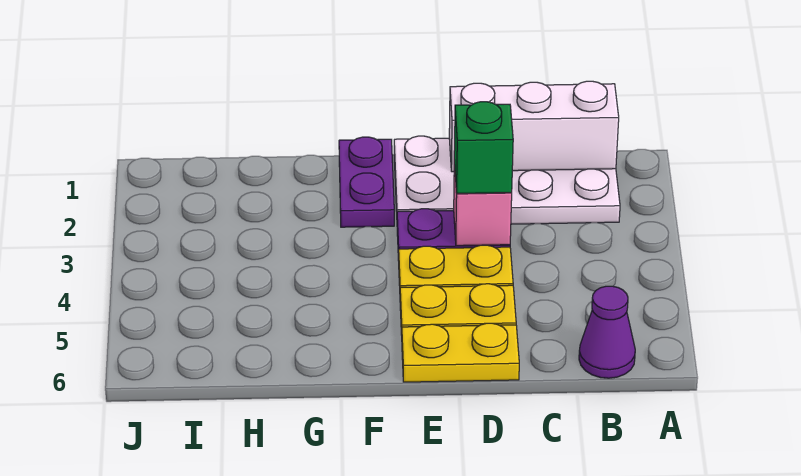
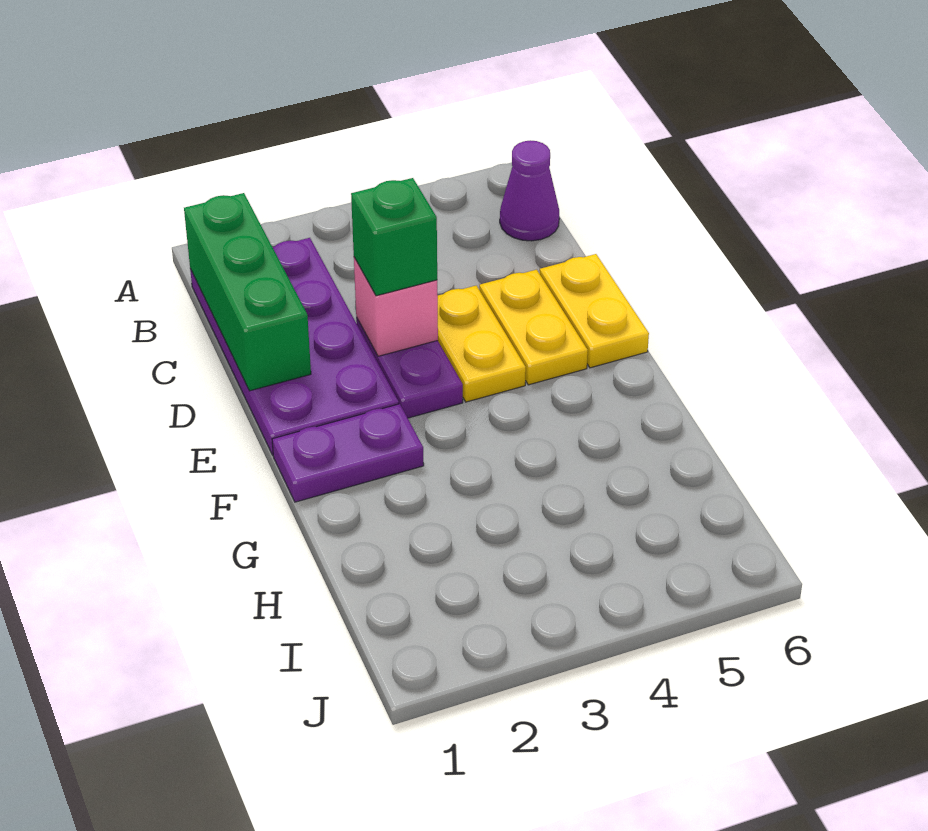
white 2x4 plate [394,136,620,224] -> purple 2x4 plate [190,238,399,455]
white 1x3 brick [449,81,619,172] -> green 1x3 brick [184,193,311,391]

